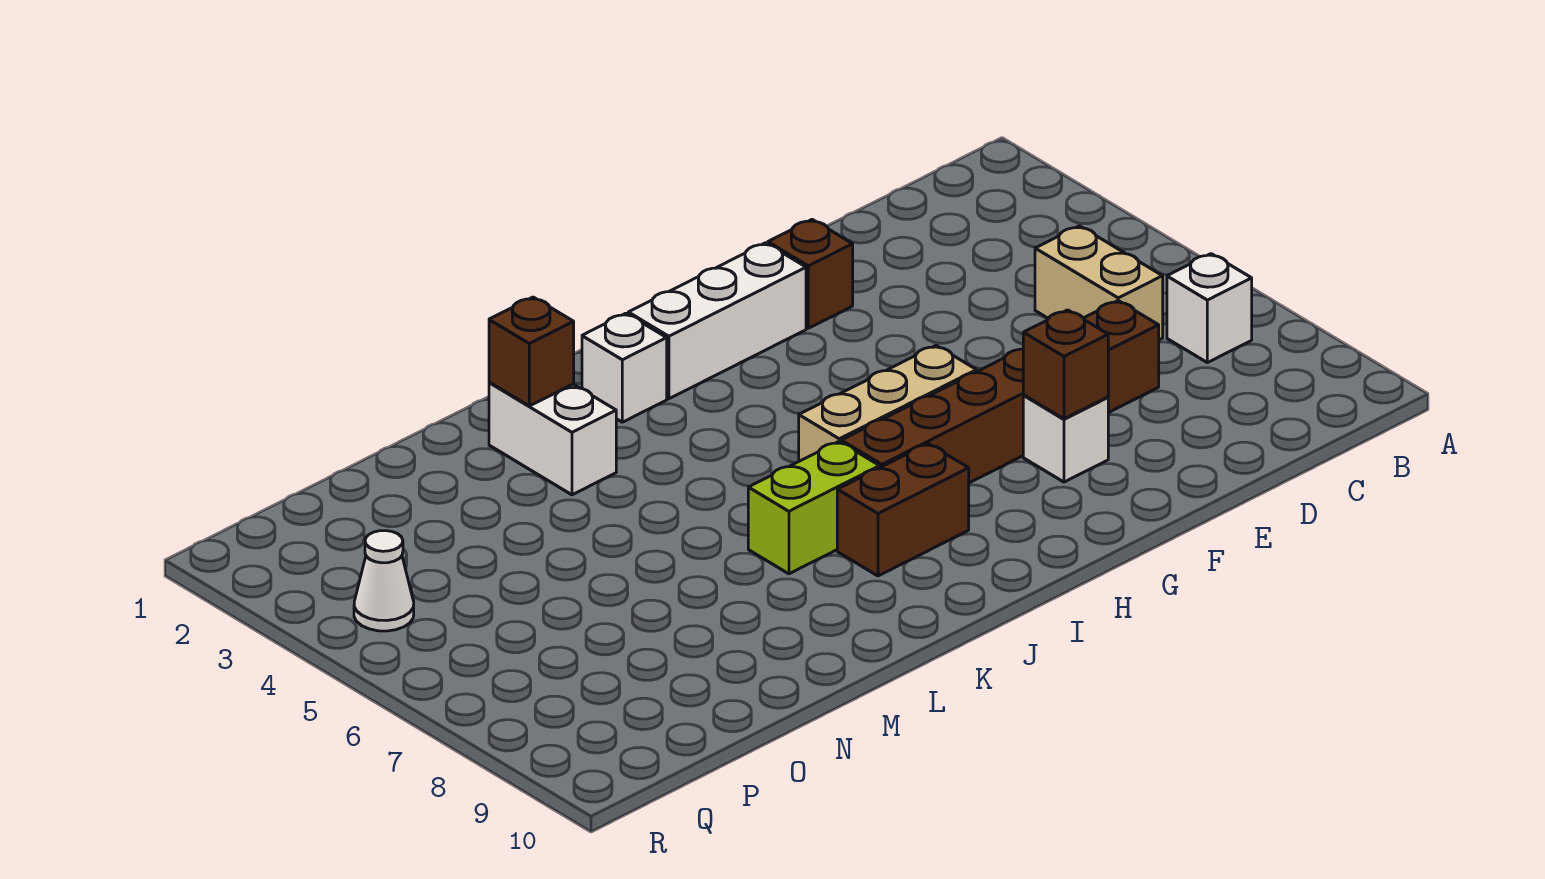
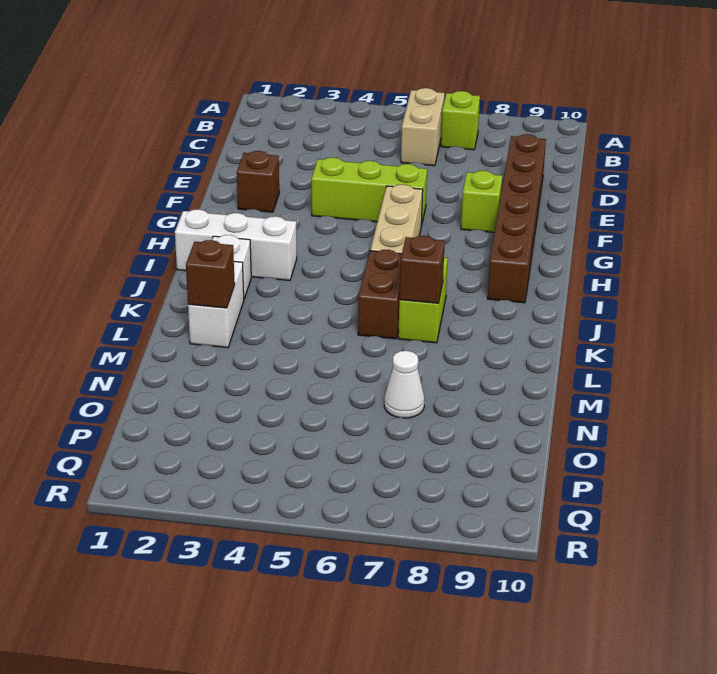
white 1x1 brick [1167,254,1252,363] -> lime 1x1 brick [441,91,480,150]
tan 1x2 brick [1035,226,1163,340] -> tan 1x2 brick turned to [401,88,444,166]
brown 1x6 brick [841,301,1159,483] -> brown 1x6 brick moved to [488,134,546,303]
none -> lime 1x3 brick [311,157,427,226]
white 1x1 brick [1023,395,1108,482] -> lime 1x1 brick [461,171,502,233]
brown 1x1 brick [1023,310,1108,419] -> brown 1x1 brick moved to [399,236,445,303]
white 1x3 brick [628,243,806,399] -> white 1x3 brick turned to [175,209,297,280]
brown 1x2 brick [837,444,969,576] -> brown 1x2 brick moved to [358,250,402,339]
white 1x2 brick [489,382,616,495] -> white 1x2 brick turned to [188,261,244,348]
white 1x1 cone [354,531,414,631] -> white 1x1 cone moved to [384,351,424,418]

